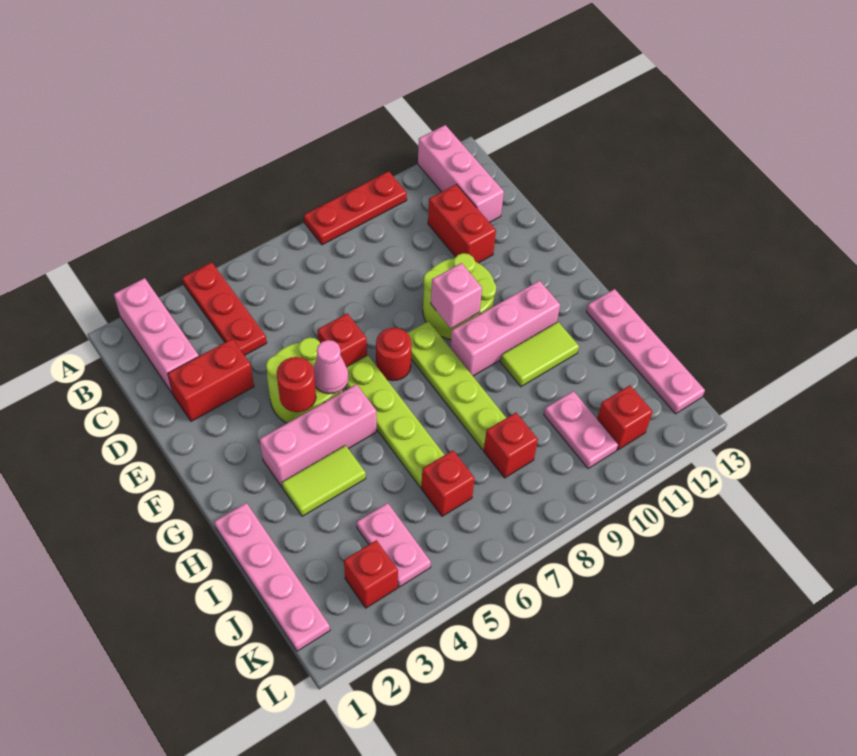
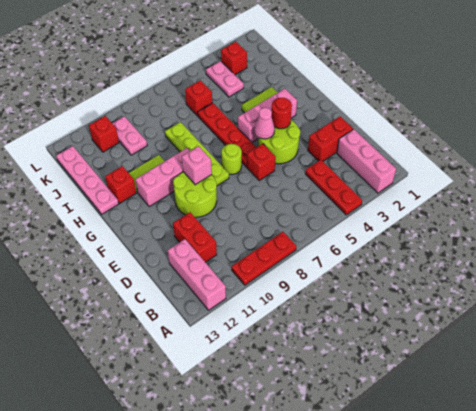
lime 1x4 plate [345,355,444,487] -> red 1x4 plate [198,103,256,167]
red 1x1 round brick [376,328,412,381] -> lime 1x1 round brick [222,144,242,174]
pink 1x4 plate [214,503,330,651] -> none
red 1x1 brick [484,413,538,478] -> red 1x1 brick moved to [105,166,136,203]

